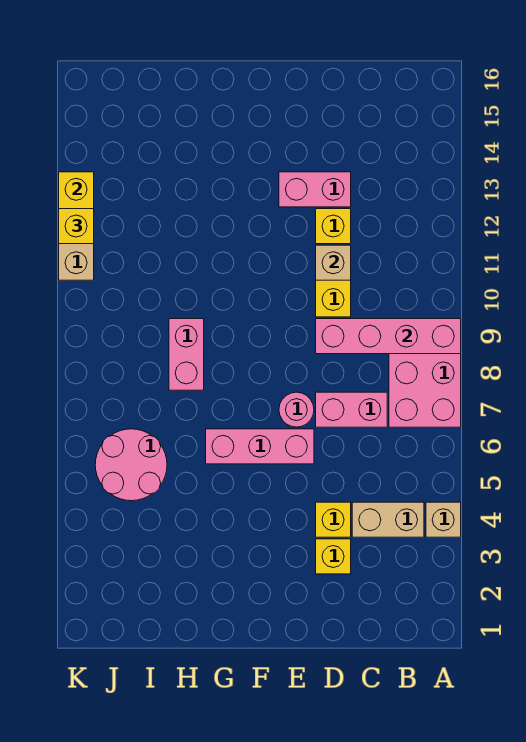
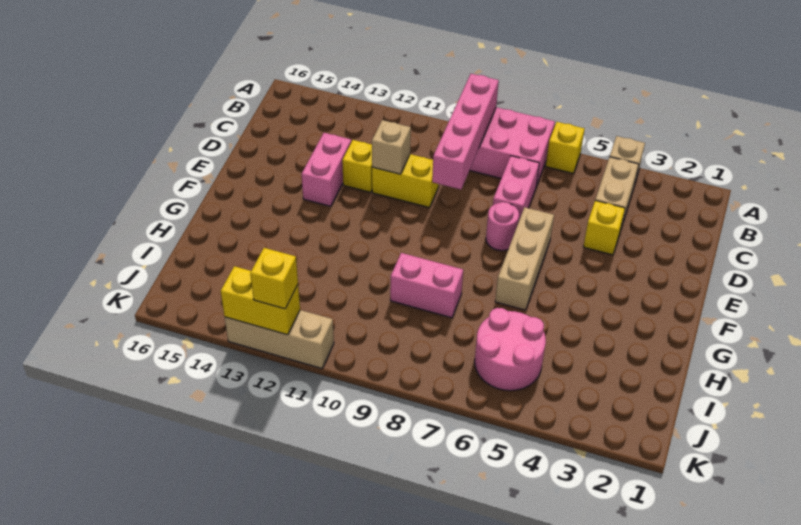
yellow 1x1 brick [316,539,351,574] -> yellow 1x1 brick moved to [546,122,585,173]
pink 1x3 brick [206,429,314,464] -> tan 1x3 brick [495,207,554,310]

